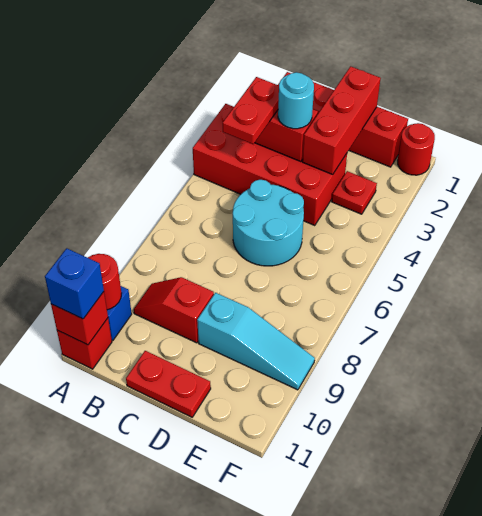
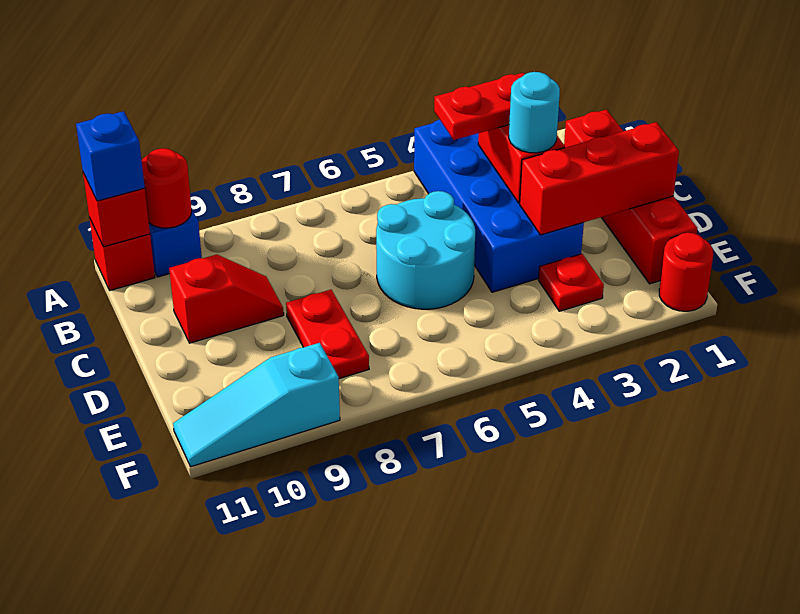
red 2x4 brick [193,104,347,225] -> blue 2x4 brick [414,120,584,292]
red 1x2 slope [134,277,214,343] -> red 1x2 slope turned to [169,255,284,343]
red 1x2 plate [126,351,211,417] -> red 1x2 plate moved to [286,290,369,379]
cyan 1x3 slope [197,293,315,390] -> cyan 1x3 slope turned to [173,343,340,467]

